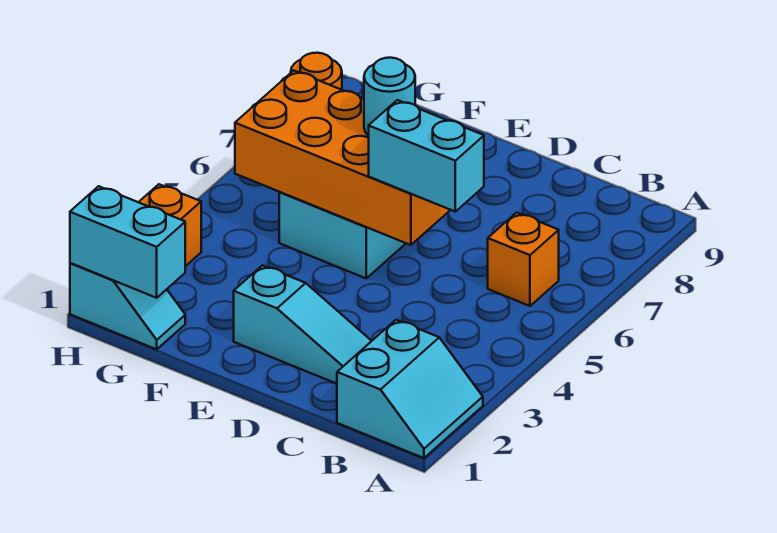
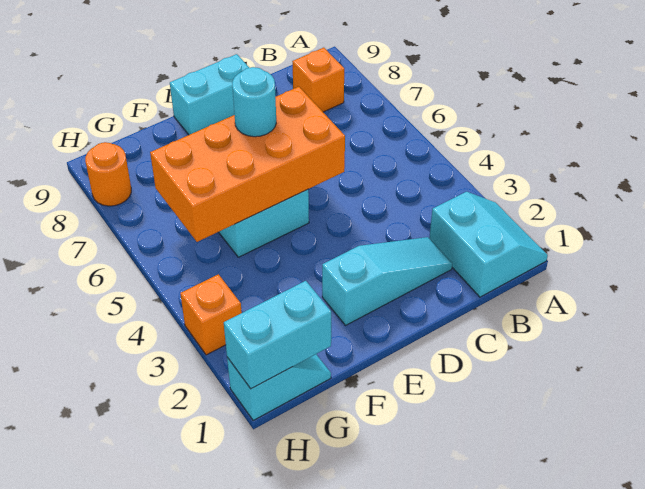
orange 1x1 brick [488,213,559,306] -> orange 1x1 brick moved to [292,48,344,112]
cyan 1x2 brick [369,100,484,212] -> cyan 1x2 brick moved to [170,54,249,135]

